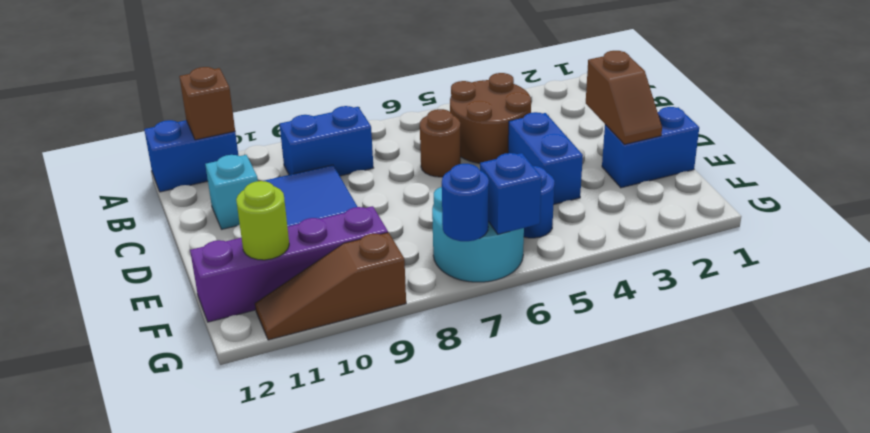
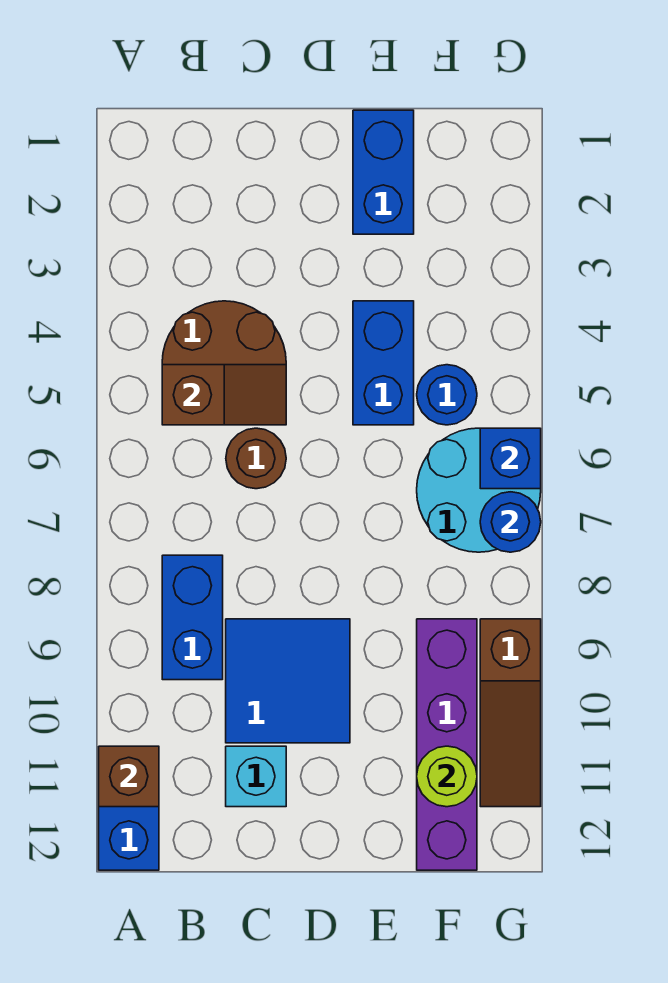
brown 1x2 slope [586,51,662,144] -> brown 1x2 slope moved to [162,365,286,425]
blue 1x2 brick [508,112,583,205] -> blue 1x2 brick turned to [353,301,414,425]

